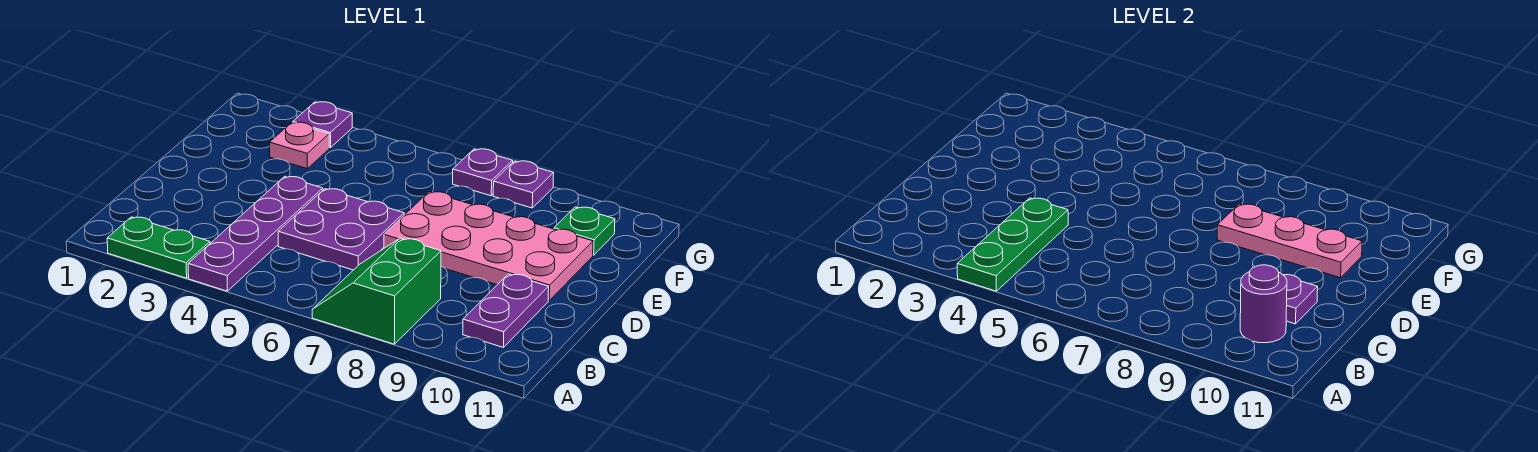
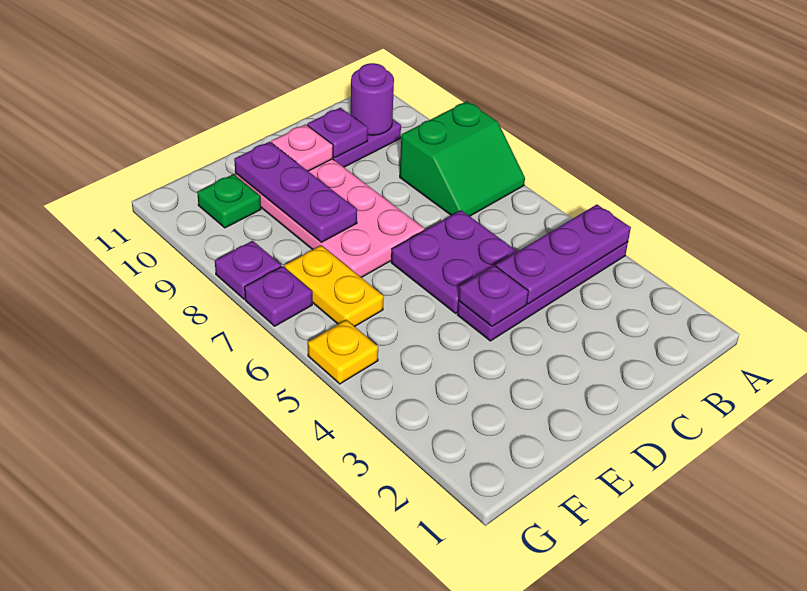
green 1x2 plate [107,217,210,278] -> none
green 1x3 plate [957,198,1068,291] -> purple 1x3 plate [496,205,631,304]
pink 1x3 plate [1217,204,1362,278] -> purple 1x3 plate [234,142,357,242]
pink 1x1 plate [270,122,329,168] -> pink 1x1 plate moved to [271,124,333,171]
none -> yellow 1x2 plate [284,245,384,327]
purple 1x1 plate [293,102,352,148] -> purple 1x1 plate moved to [459,265,528,326]
none -> yellow 1x1 plate [308,320,378,384]

